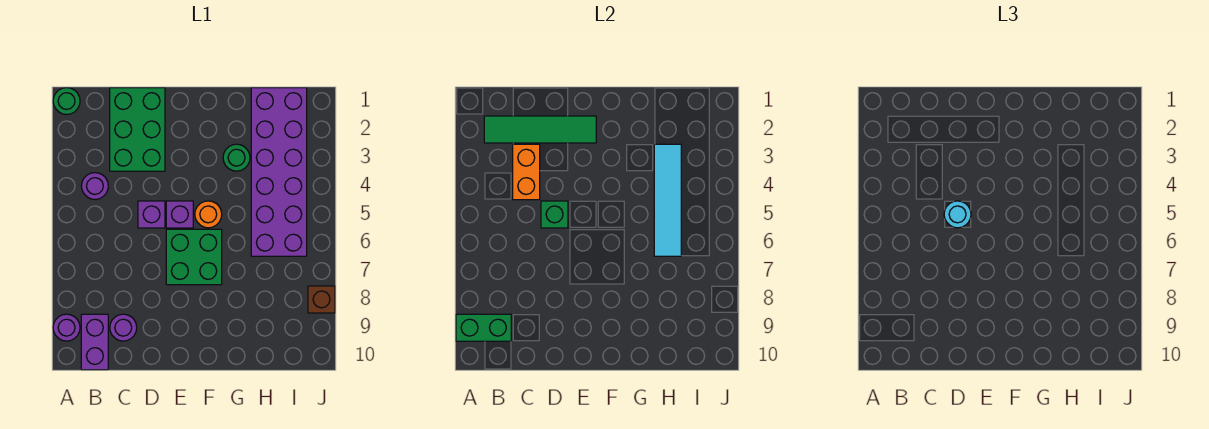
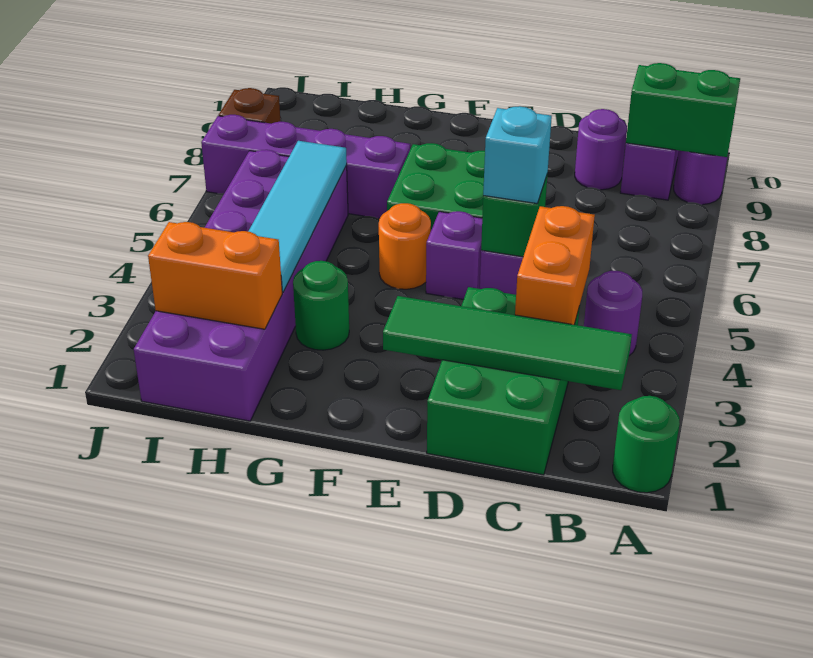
cyan 1x1 round brick [944,201,971,228] -> cyan 1x1 brick [483,106,552,204]
none -> purple 1x4 brick [201,115,410,218]
none -> orange 1x2 brick [148,222,282,329]

